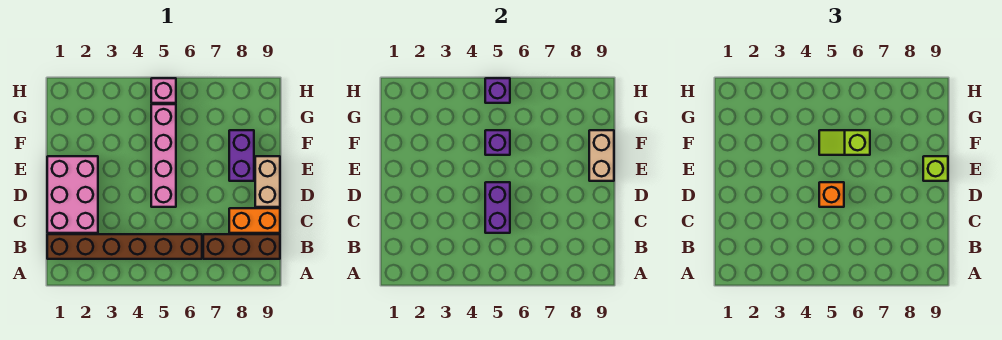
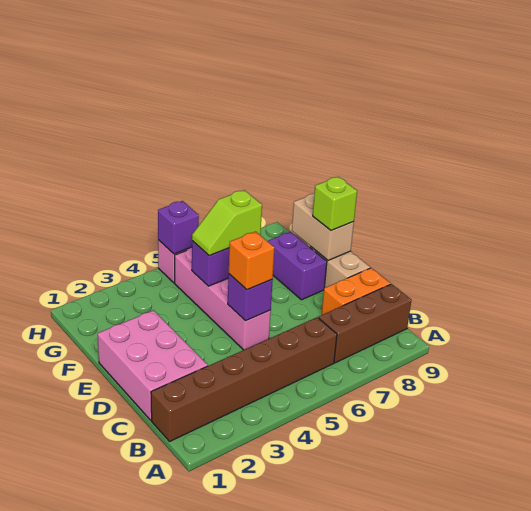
purple 1x2 brick [485,182,510,233] -> purple 1x1 brick [228,274,273,321]

